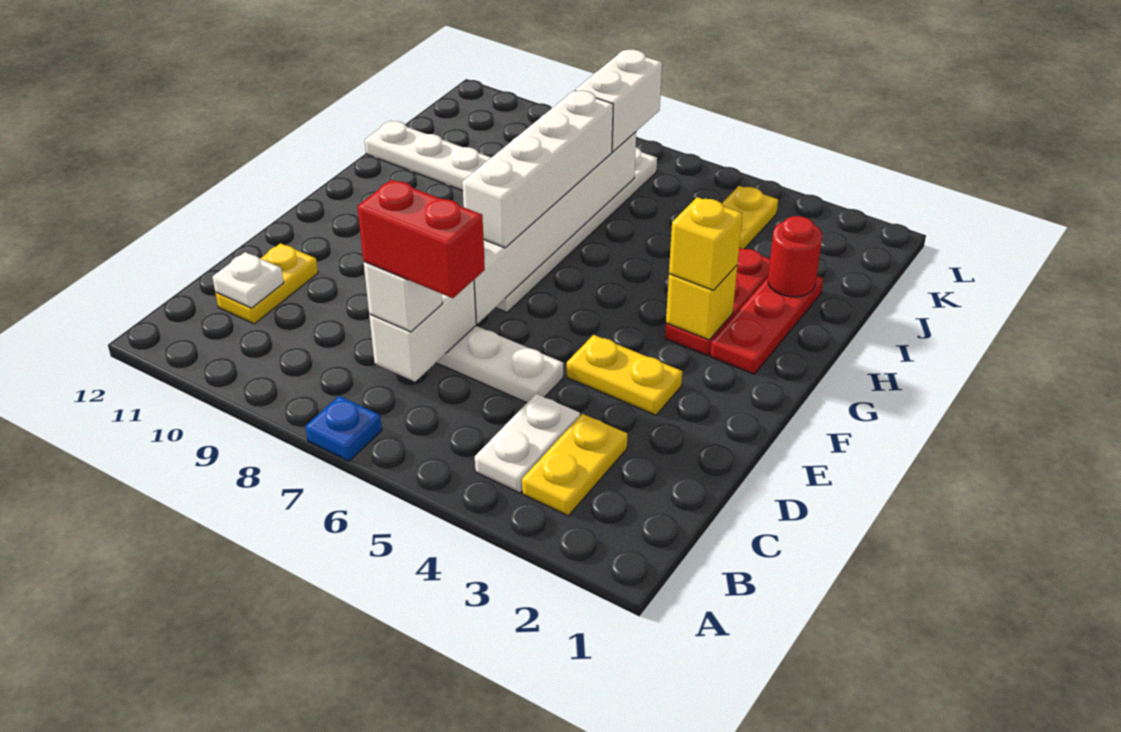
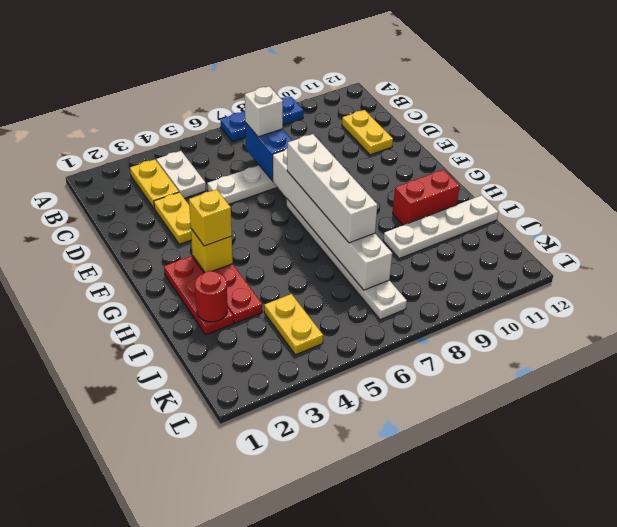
blue 1x1 plate [306,396,382,461] -> blue 1x3 plate [220,97,304,141]
red 1x2 brick [357,180,485,298] -> red 1x2 brick moved to [393,170,460,225]
white 1x2 brick [369,280,476,382] -> blue 1x2 brick [245,123,293,180]
white 1x1 plate [213,252,284,308] -> none
yellow 1x2 plate [567,335,682,415] -> yellow 1x2 plate turned to [154,192,192,244]
white 1x2 brick [575,50,662,152] -> none

